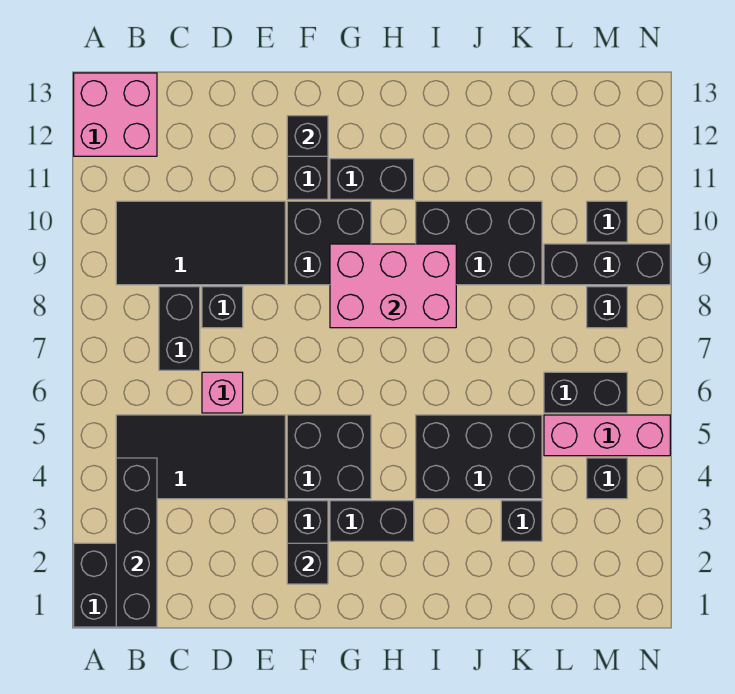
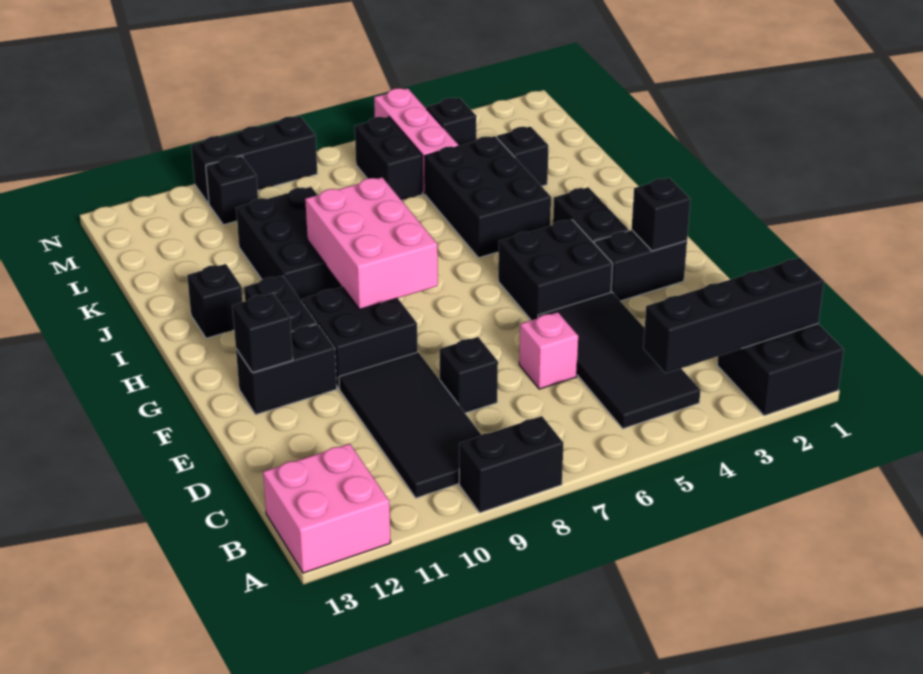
black 1x2 brick [159,287,200,370] -> black 1x2 brick moved to [459,416,563,513]
black 1x3 brick [544,244,670,285] -> black 1x3 brick turned to [191,116,317,204]
black 1x1 brick [587,287,627,328] -> black 1x1 brick moved to [187,264,243,338]

